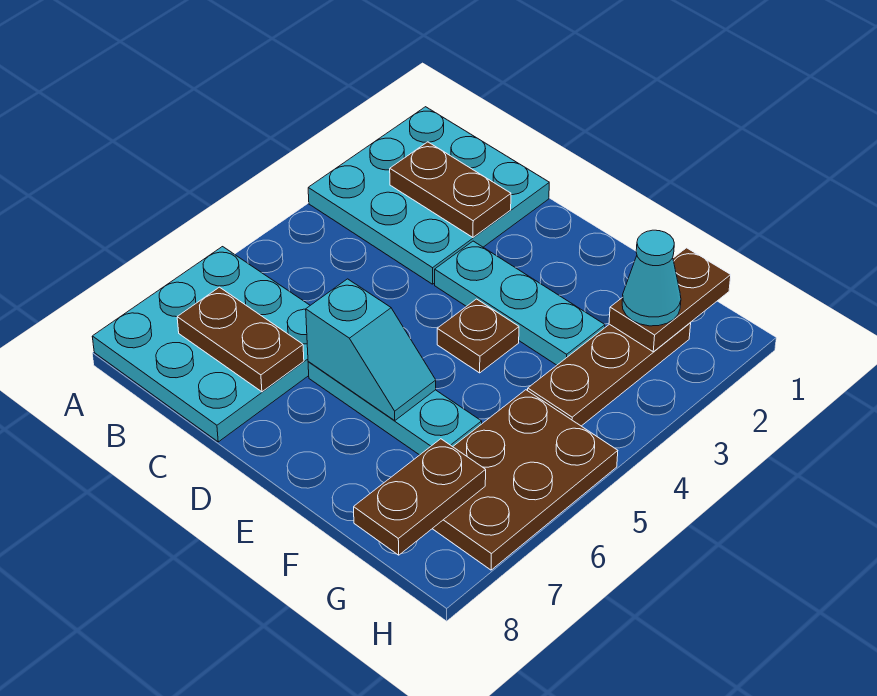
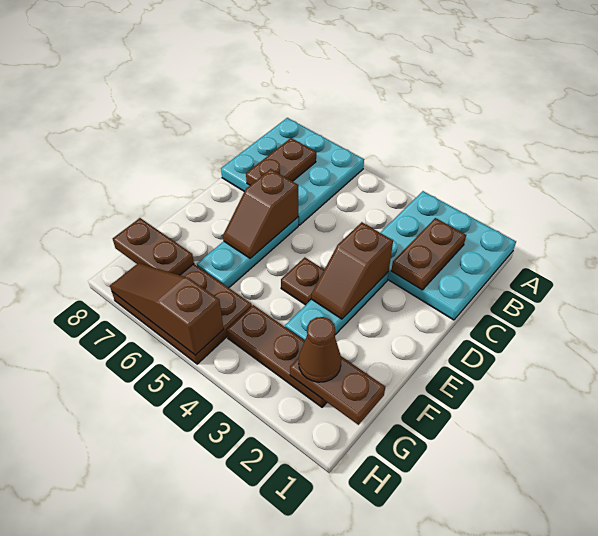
none -> brown 1x2 slope [311,222,393,319]
cyan 1x2 slope [306,279,436,421] -> brown 1x2 slope [223,169,298,258]
cyan 1x1 cone [622,230,681,326] -> brown 1x1 cone [299,317,341,382]
none -> brown 1x3 slope [110,263,224,355]

